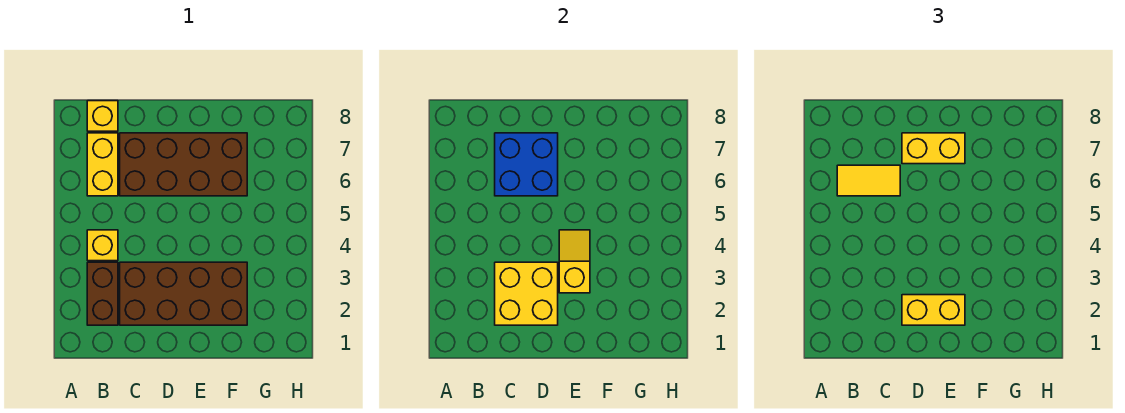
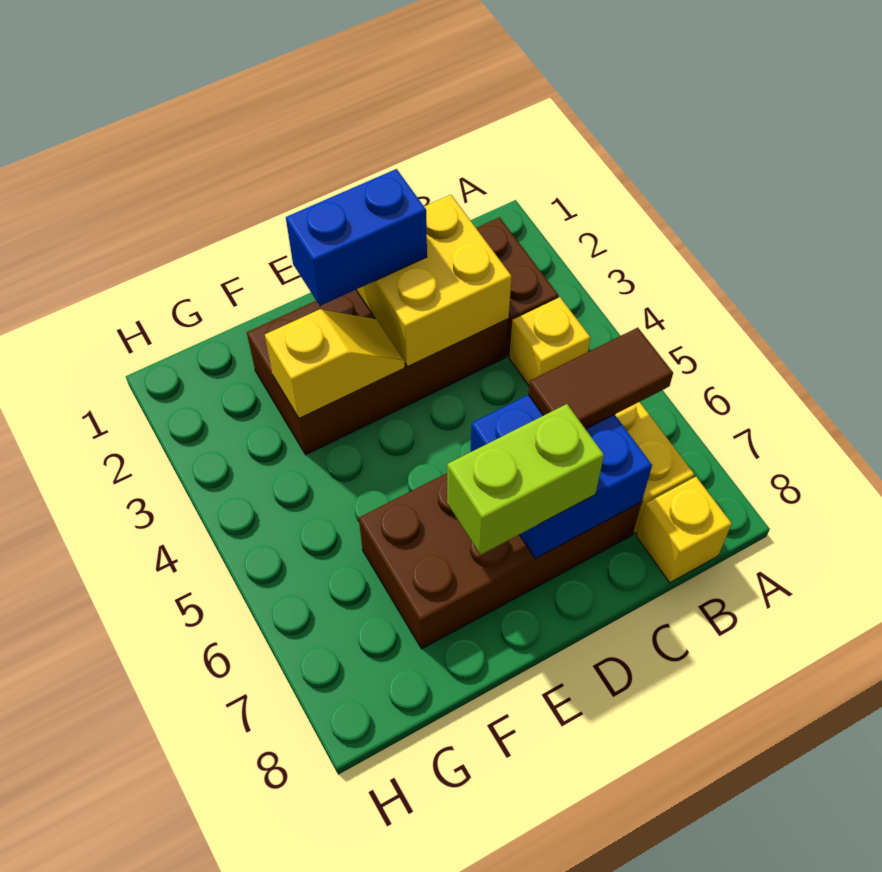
yellow 1x2 tile [837,165,900,196] -> brown 1x2 tile [528,328,673,429]
yellow 1x2 brick [902,295,965,325] -> blue 1x2 brick [286,169,427,306]
yellow 1x2 brick [902,133,965,164] -> lime 1x2 brick [447,404,604,555]
yellow 1x2 slope [559,230,590,293] -> yellow 1x2 slope turned to [265,309,405,418]

